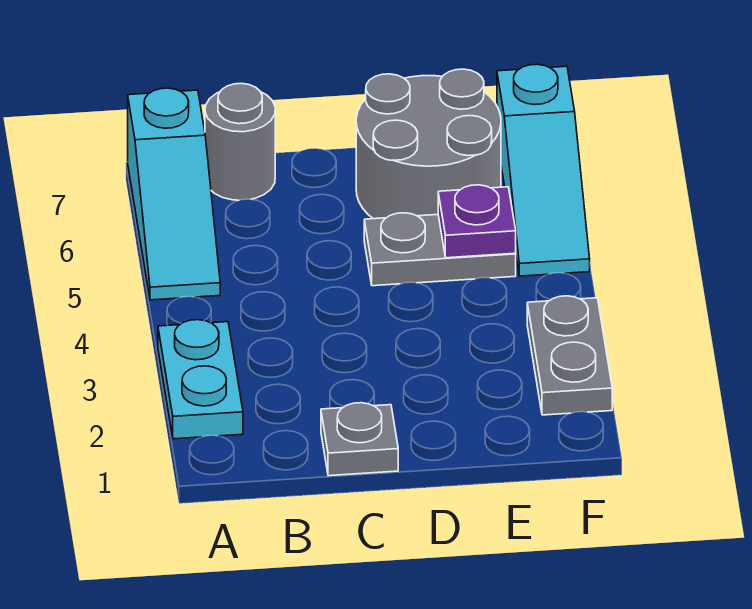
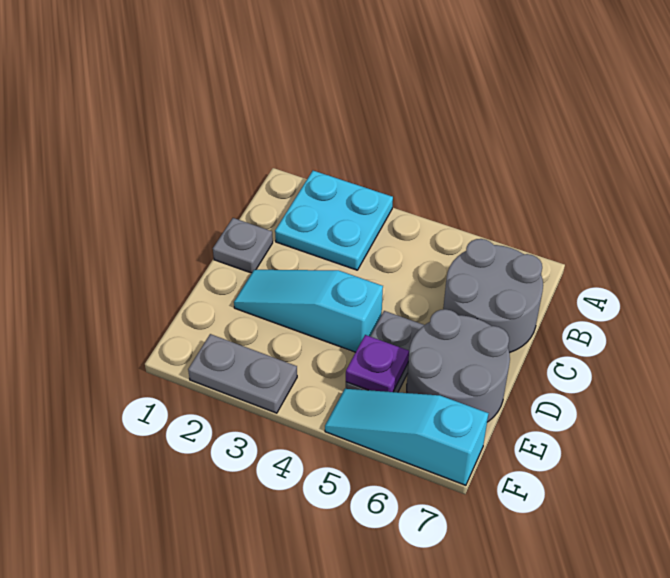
cyan 1x2 plate [158,320,243,439] -> cyan 2x2 plate [275,171,393,270]
cyan 1x3 slope [128,88,220,300] -> cyan 1x3 slope moved to [234,270,383,352]
grey 1x1 round brick [205,83,275,200] -> grey 2x2 round brick [443,239,543,353]

